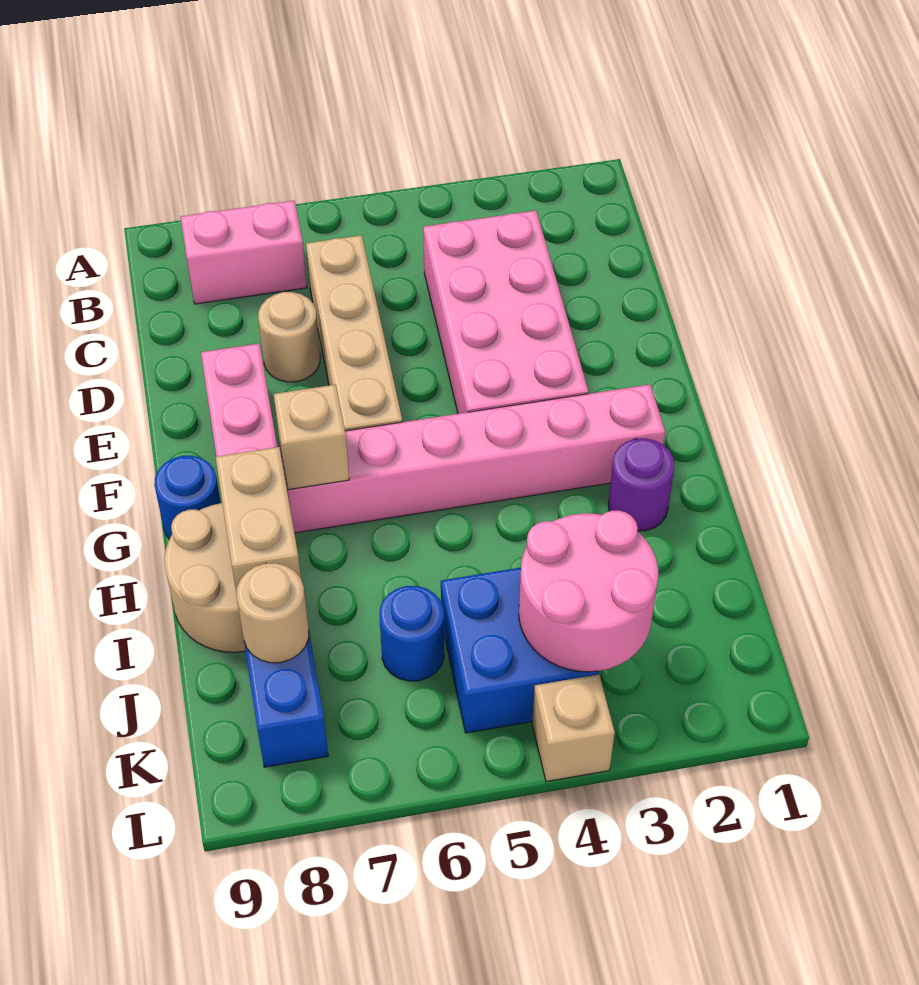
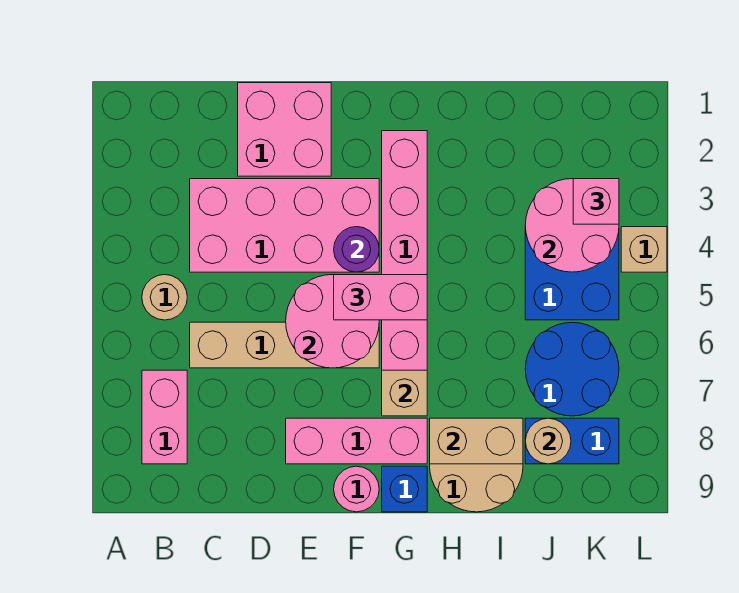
none -> pink 2x2 brick [238,83,331,176]
tan 1x1 round brick [258,292,320,382] -> tan 1x1 round brick moved to [142,275,187,320]
none -> pink 2x2 round brick [286,275,379,368]
none -> pink 1x2 brick [334,275,427,320]
none -> pink 1x1 round brick [334,466,379,512]
blue 1x1 round brick [154,456,221,539] -> blue 1x1 brick [382,466,427,512]
purple 1x1 round brick [608,438,674,531] -> purple 1x1 round brick moved to [334,227,379,272]
blue 1x1 round brick [380,586,444,681] -> blue 2x2 round brick [525,322,619,416]
none -> pink 1x1 brick [573,179,619,224]

